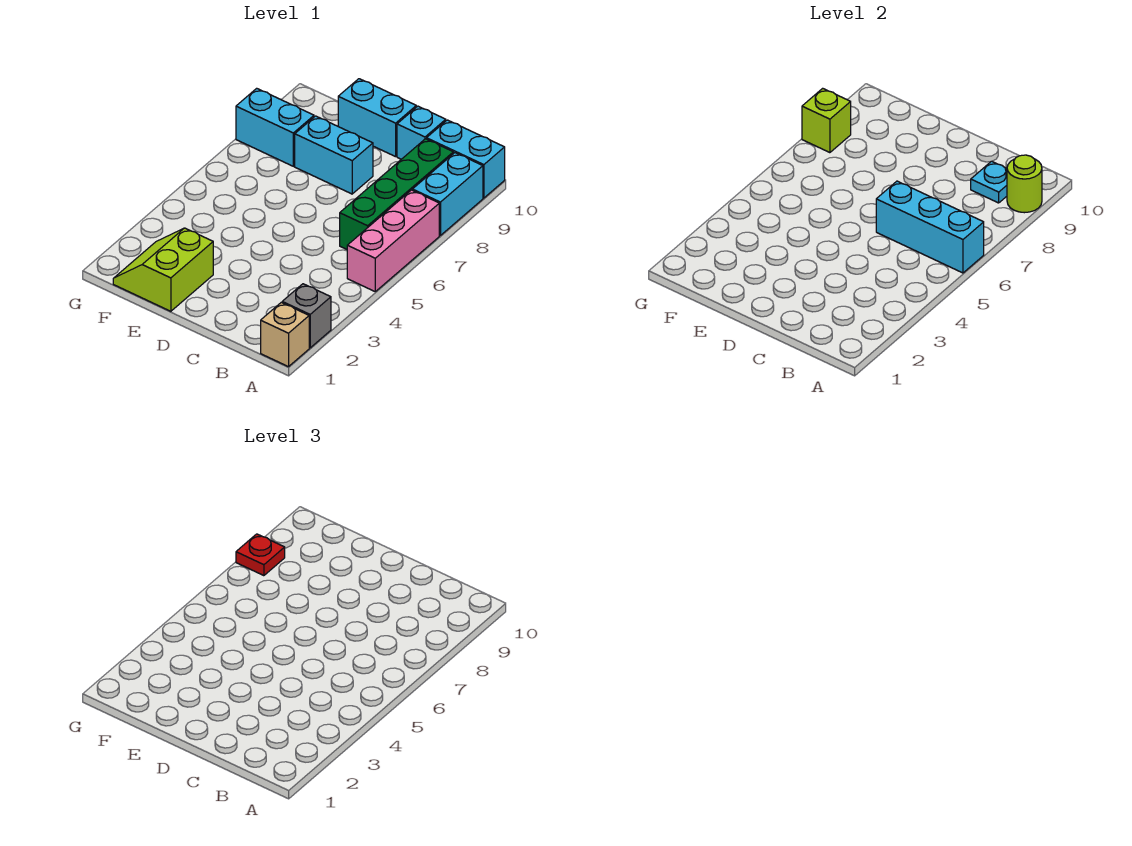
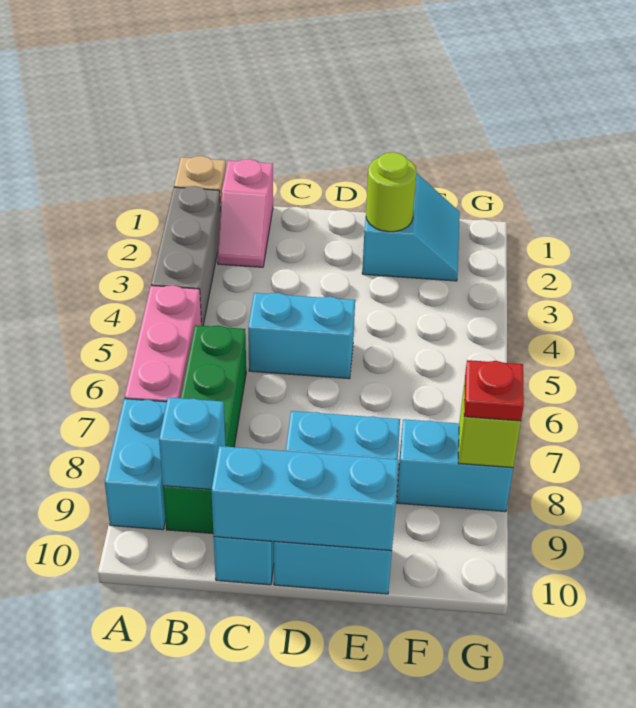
grey 1x1 brick [282,284,331,348] -> grey 1x3 brick [151,186,220,326]
cyan 1x3 brick [876,181,984,273] -> cyan 1x3 brick moved to [211,446,399,551]
lime 1x1 round brick [1007,155,1042,213] -> lime 1x1 round brick moved to [366,152,417,232]
cyan 1x2 brick [427,120,505,198] -> cyan 1x2 brick moved to [248,293,355,379]
none -> pink 1x2 slope [217,159,273,267]
cyan 1x1 plate [971,161,1007,203] -> cyan 1x1 brick [159,397,225,490]
lime 2x2 slope [113,228,213,311] -> cyan 2x2 slope [362,173,460,281]

